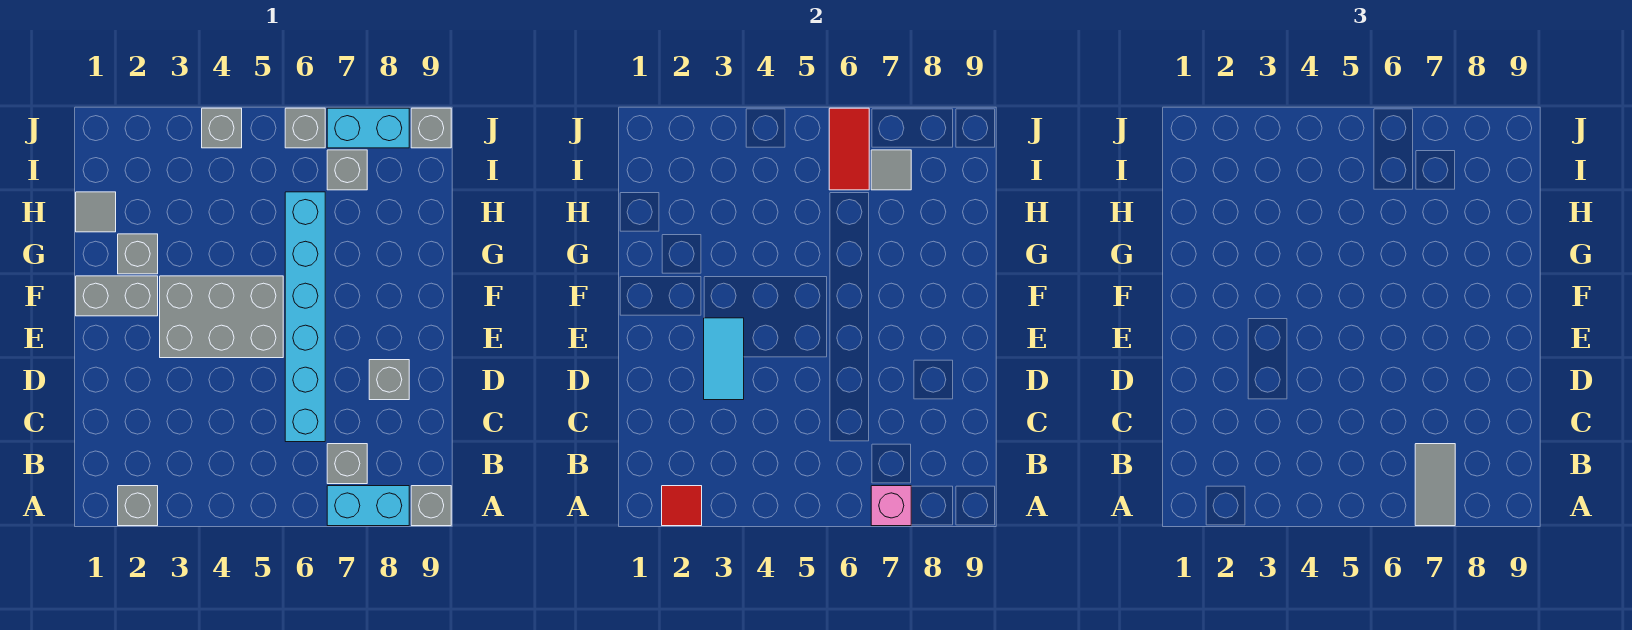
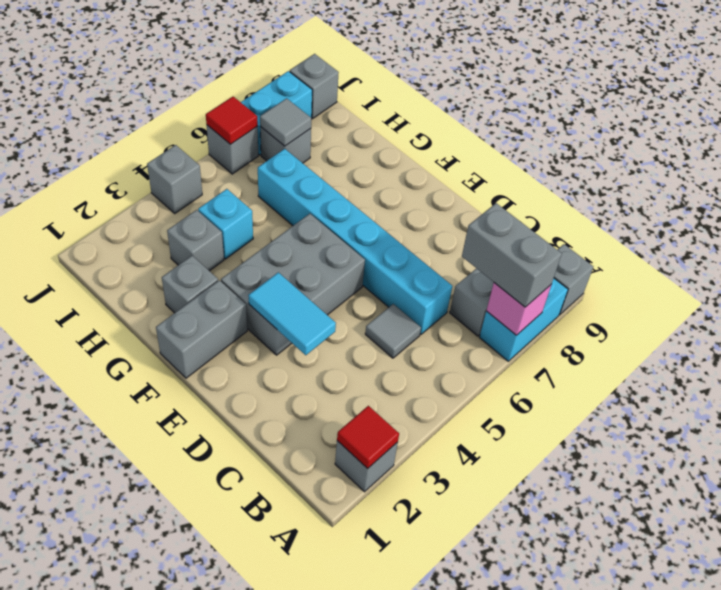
grey 1x2 tile [1415,444,1455,526] -> grey 1x2 brick [462,203,562,307]
grey 1x1 brick [369,360,409,400] -> grey 1x1 brick moved to [167,210,224,271]
grey 1x1 tile [76,192,116,232] -> grey 1x1 tile moved to [365,304,421,358]
none -> cyan 1x1 brick [198,189,253,259]
red 1x2 tile [829,108,869,190] -> red 1x1 tile [206,97,258,144]

